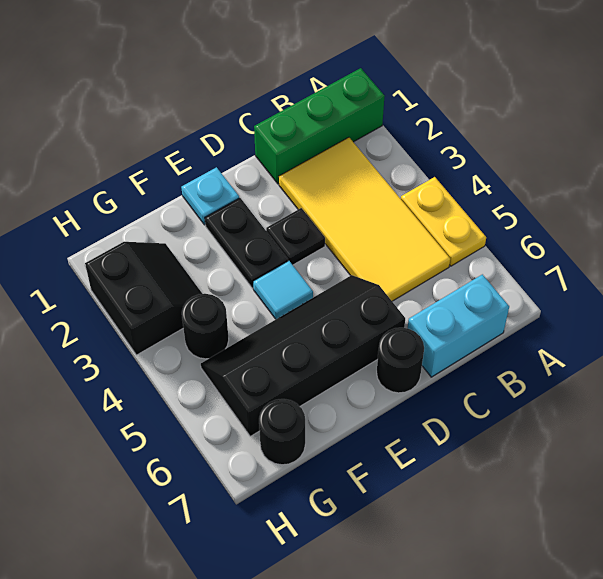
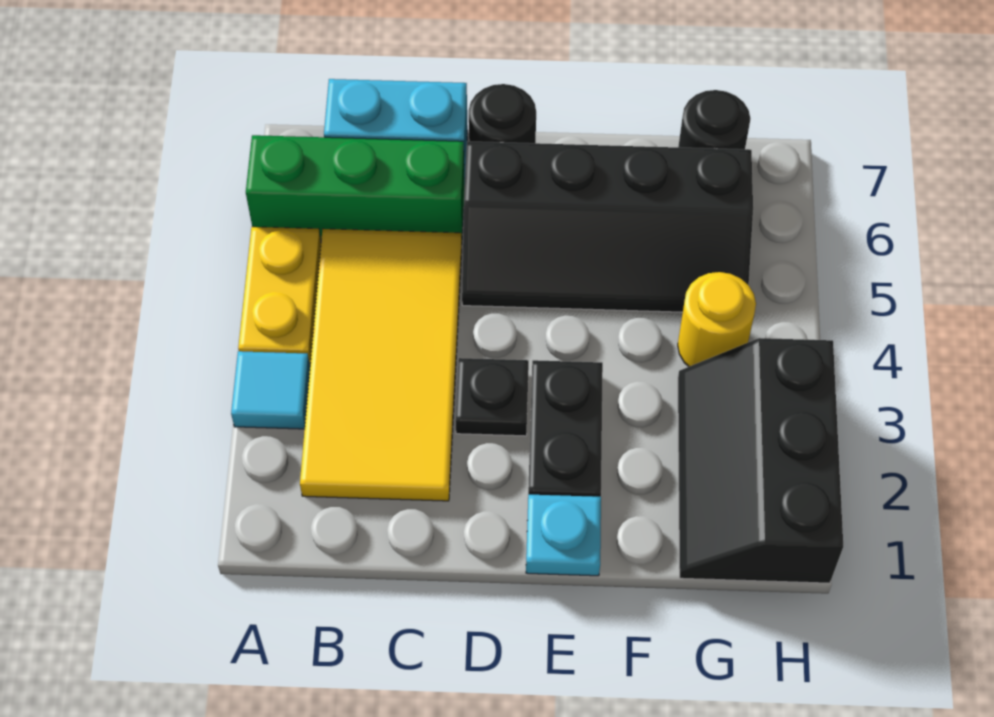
green 1x3 brick [254,68,385,184] -> green 1x3 brick moved to [246,135,465,240]
cyan 1x1 tile [253,261,313,319] -> cyan 1x1 tile moved to [231,351,310,429]
black 2x2 slope [85,242,202,355] -> black 2x3 slope [678,338,843,583]
black 1x1 round brick [182,294,229,359] -> yellow 1x1 round brick [678,272,756,367]

